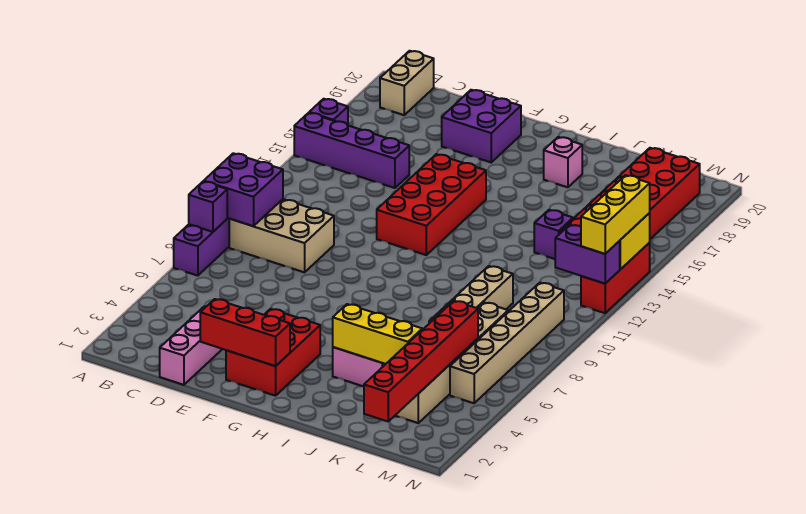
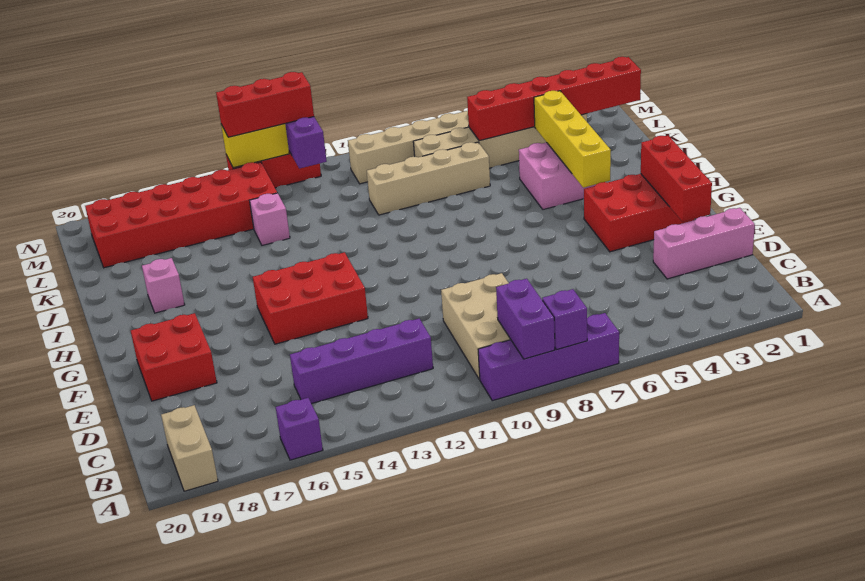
purple 2x2 brick [204,153,283,226] -> purple 1x2 brick [496,279,555,359]
purple 1x4 brick [294,113,409,188] -> purple 1x4 brick turned to [290,319,433,404]
tan 1x2 brick [380,51,434,115] -> tan 1x2 brick turned to [161,405,218,491]
purple 2x2 brick [442,90,521,162] -> red 2x2 brick [131,313,217,401]
red 2x4 brick [377,154,486,255] -> red 2x3 brick [253,252,368,344]
yellow 1x3 brick [333,304,422,364] -> yellow 1x4 brick [534,91,611,188]
purple 1x1 brick [534,210,573,259] -> pink 1x1 brick [249,193,290,245]
yellow 1x3 brick [581,175,650,254] -> red 1x3 brick [216,72,314,137]

